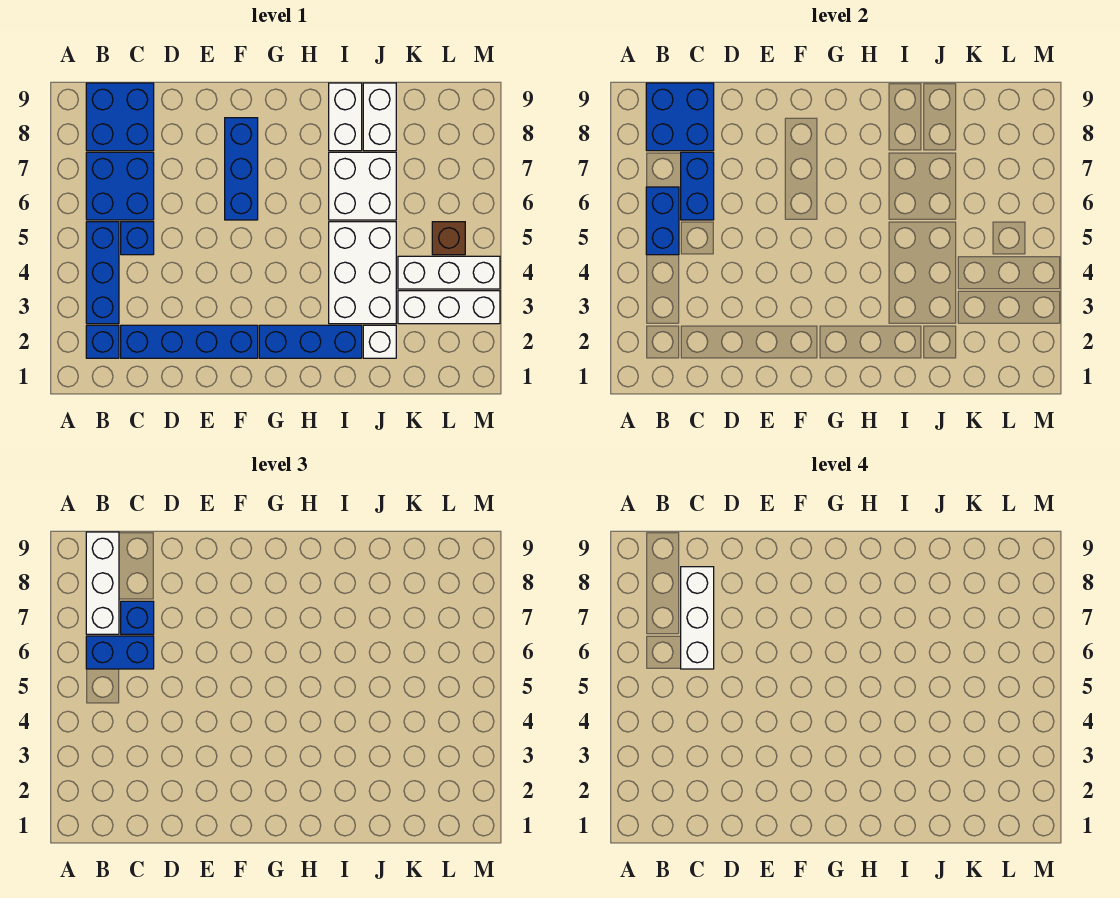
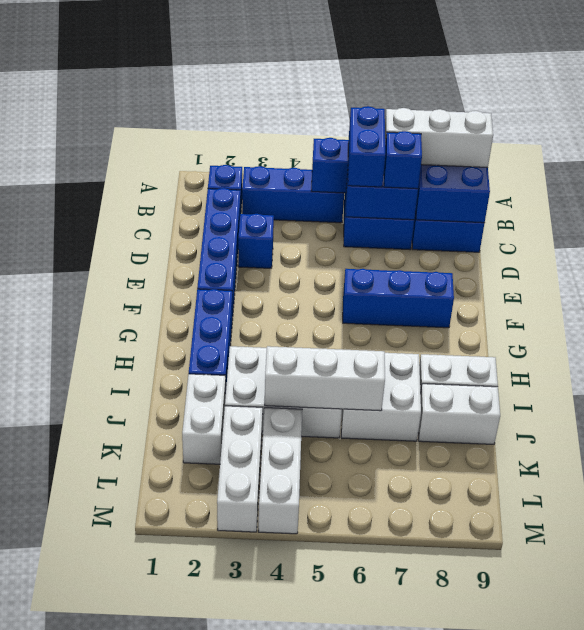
blue 1x1 brick [121,222,154,255] -> blue 1x1 brick moved to [238,214,274,268]
white 1x3 brick [681,567,714,669] -> white 1x3 brick moved to [265,346,385,411]
white 1x1 brick [363,325,396,358] -> white 1x2 brick [182,374,226,464]
brown 1x1 brick [432,222,465,255] -> none

